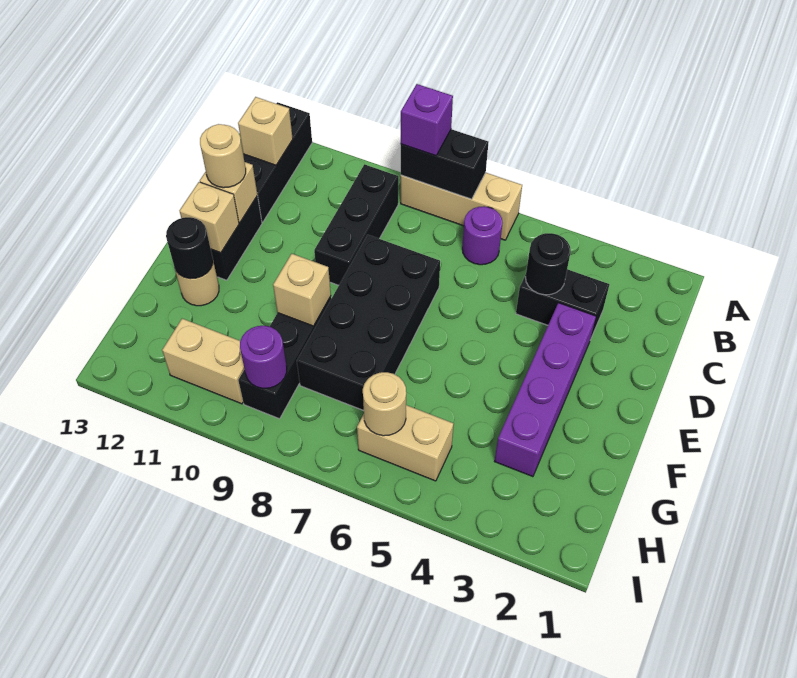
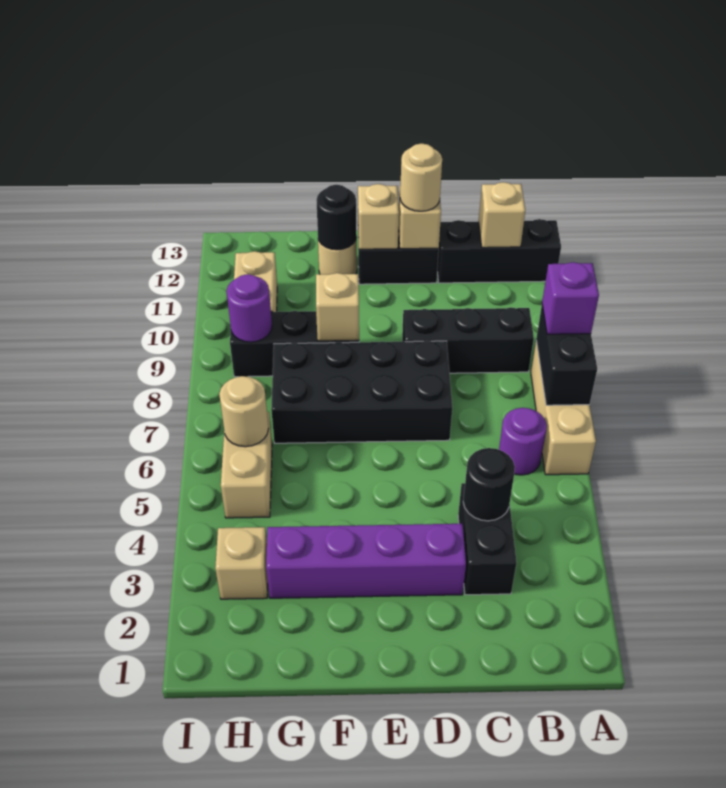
none -> tan 1x1 brick [215,527,268,599]

